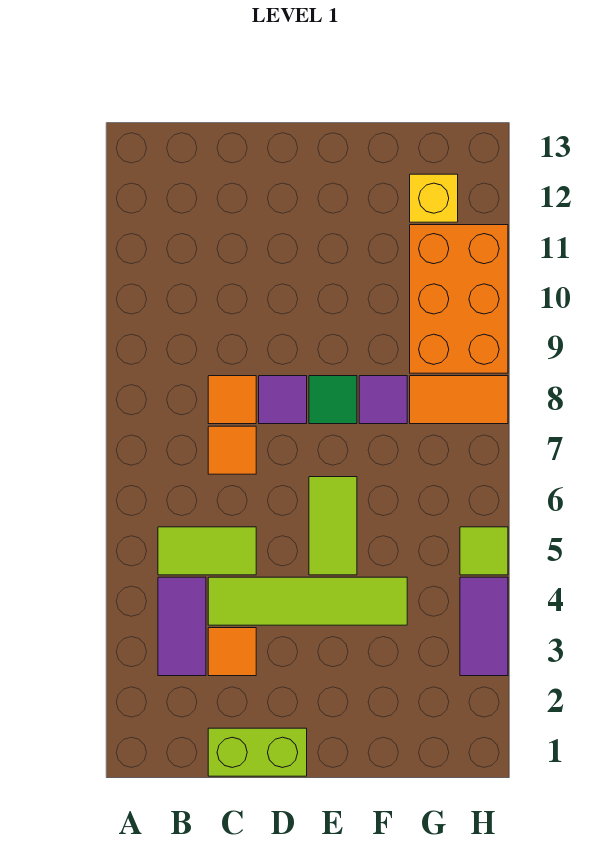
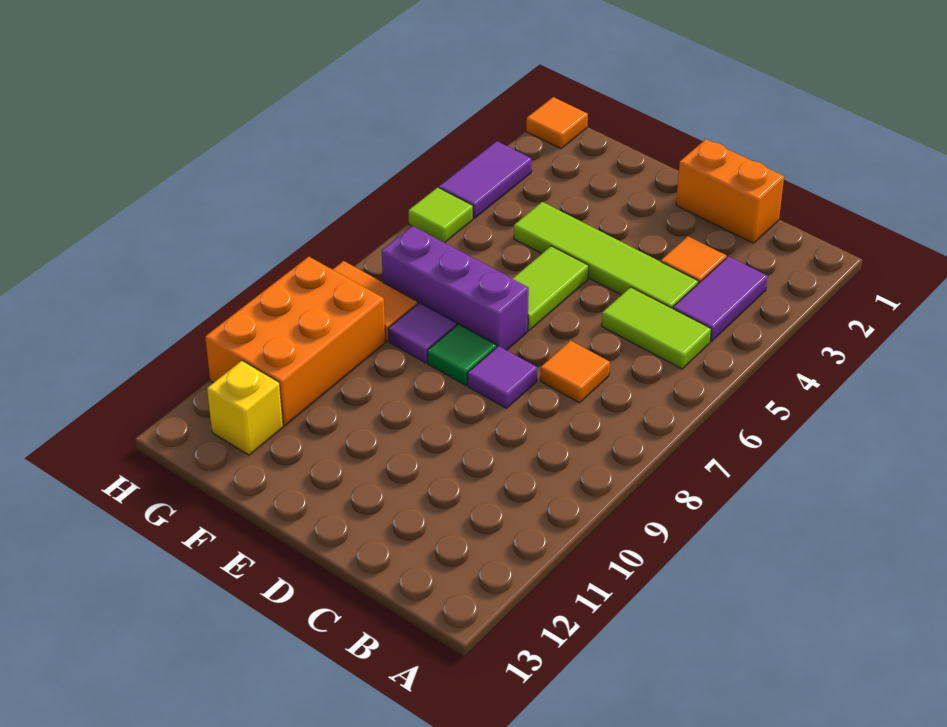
lime 1x2 brick [208,728,307,776] -> orange 1x2 brick [676,139,784,243]
orange 1x1 tile [208,376,256,424] -> orange 1x1 tile moved to [526,97,588,149]
none -> purple 1x3 brick [382,226,529,350]

